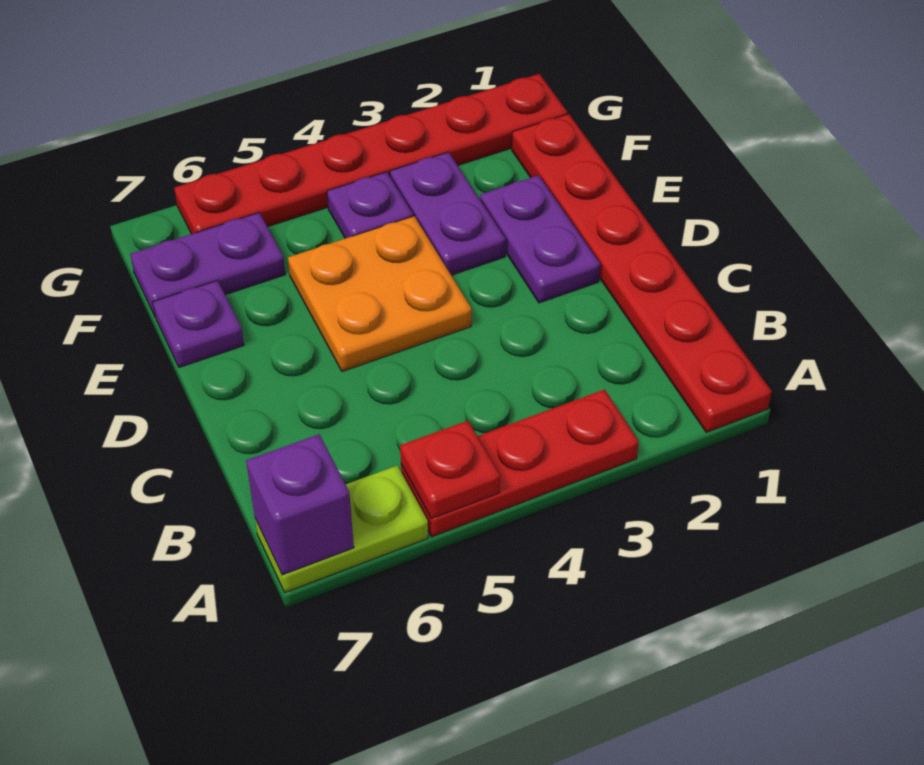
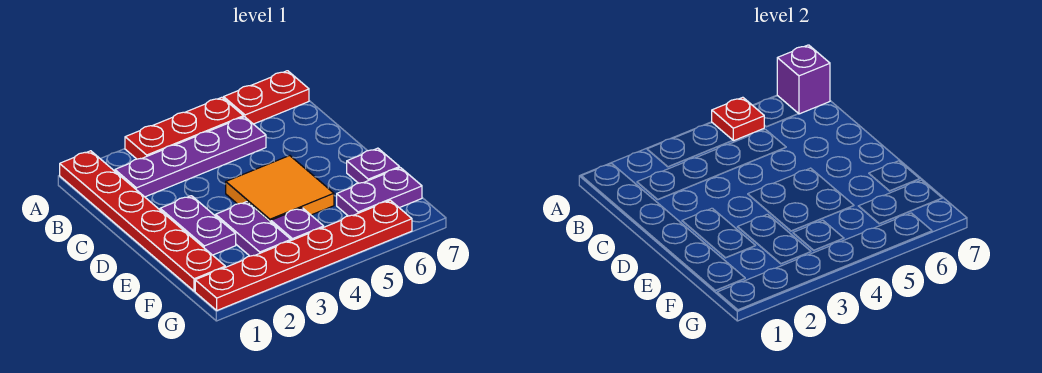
lime 1x2 plate [255,466,428,592] -> red 1x2 plate [224,71,309,124]
none -> purple 1x4 plate [115,117,266,197]
orange 2x2 plate [288,216,471,371] -> orange 2x2 tile [226,156,334,222]

